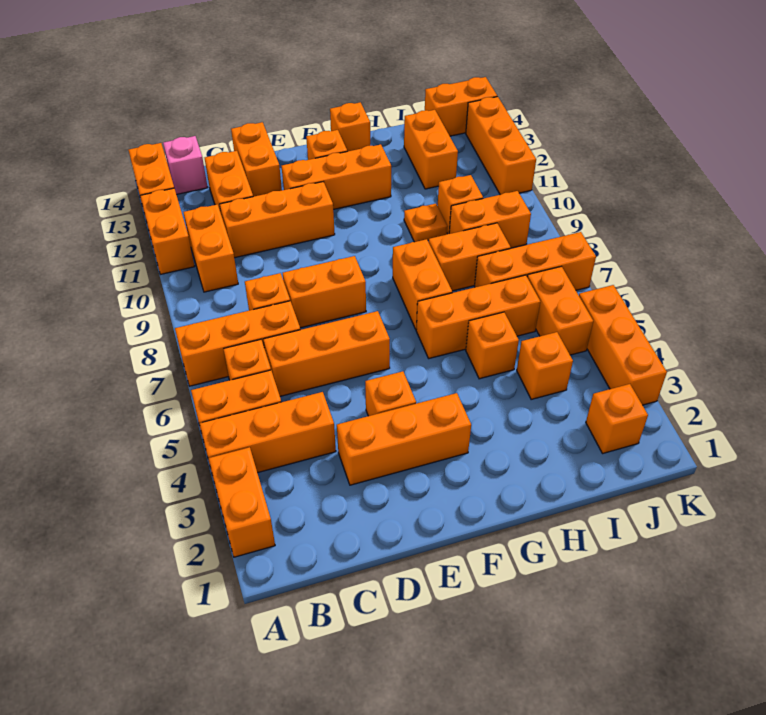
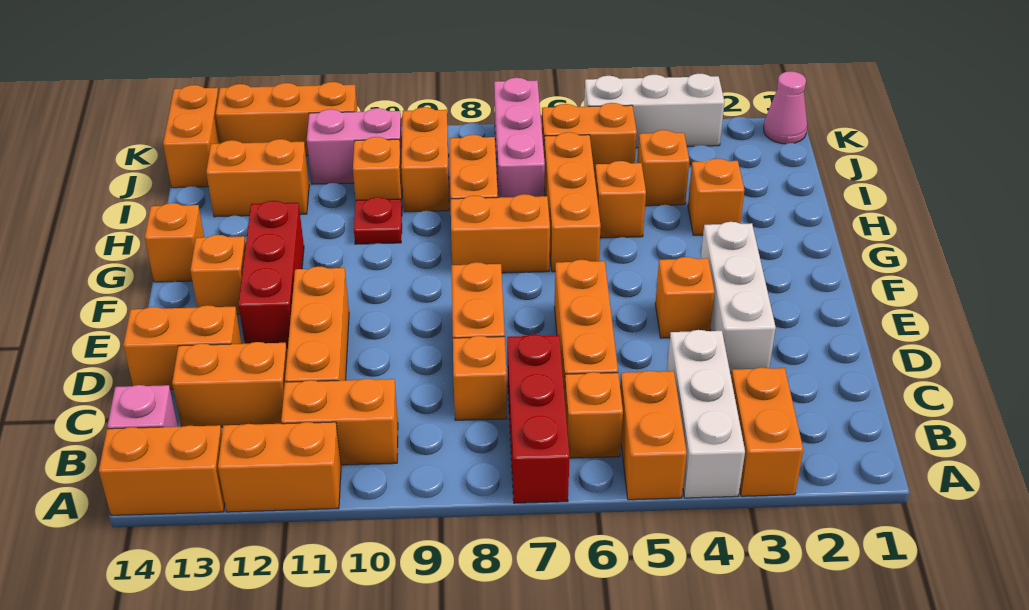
orange 1x2 brick [209,447,275,557] -> orange 1x2 brick turned to [731,367,803,496]
orange 1x3 brick [200,392,336,473] -> white 1x3 brick [667,330,745,498]
orange 1x3 brick [175,301,300,386] -> red 1x3 brick [507,334,570,503]
orange 1x3 brick [337,393,471,485] -> white 1x3 brick [701,222,776,373]
orange 1x3 brick [281,144,391,209] -> red 1x3 brick [238,201,304,348]
orange 1x1 plate [404,204,448,242] -> red 1x1 plate [354,197,402,244]
orange 1x3 brick [474,232,596,290] -> pink 1x3 brick [494,78,545,198]
orange 1x1 brick [586,384,648,453] -> orange 1x1 brick moved to [688,158,744,235]
none -> pink 1x2 brick [307,108,402,184]
none -> pink 1x1 cone [764,71,807,144]
orange 1x3 brick [579,285,667,405] -> white 1x3 brick [584,74,725,148]

